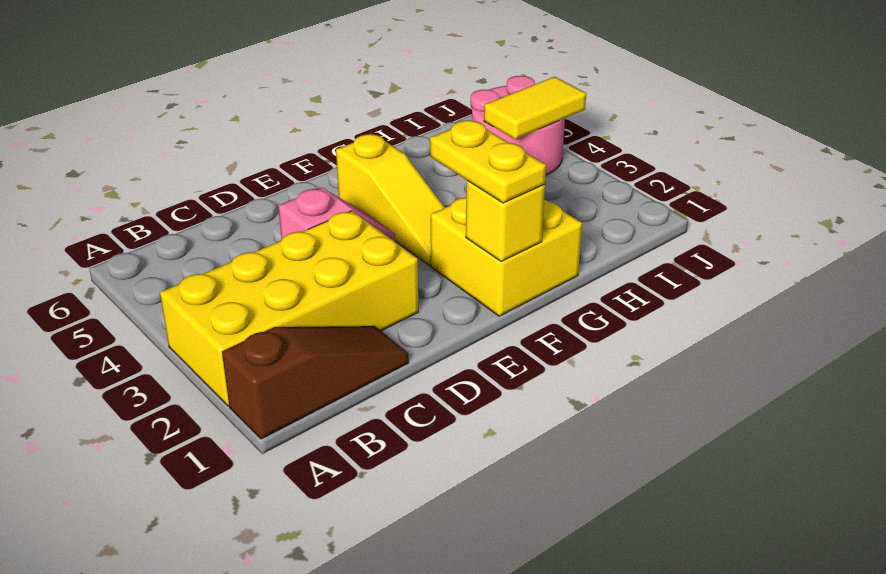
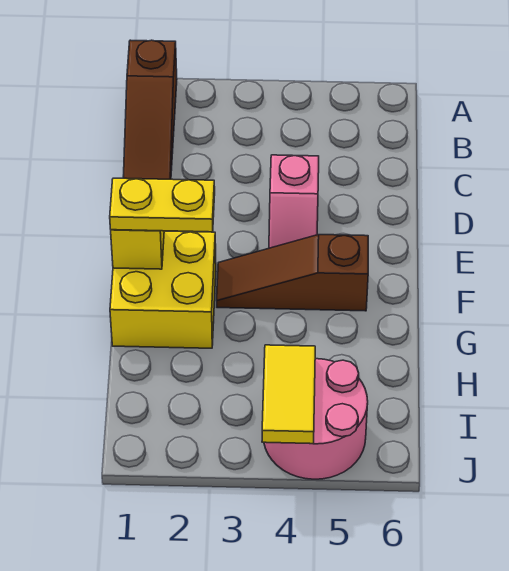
yellow 2x4 brick [160,211,418,406] -> none
yellow 1x3 slope [336,134,445,266] -> brown 1x3 slope [217,235,368,311]

